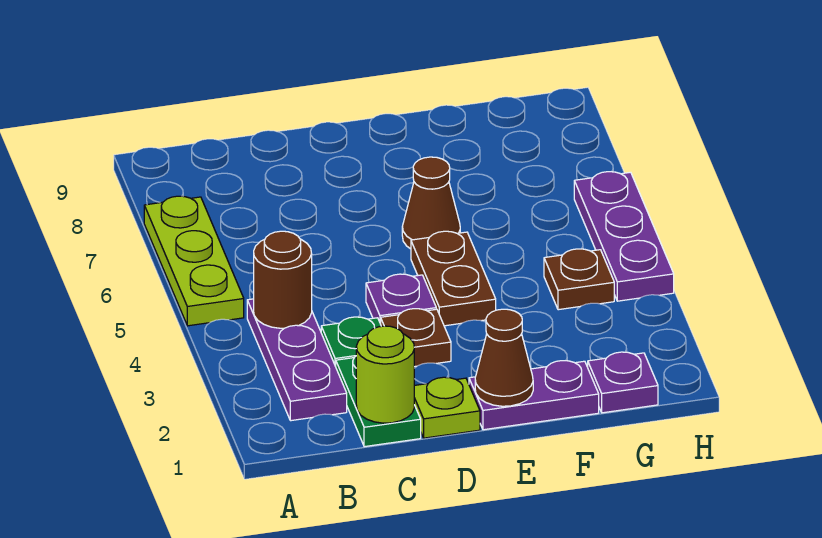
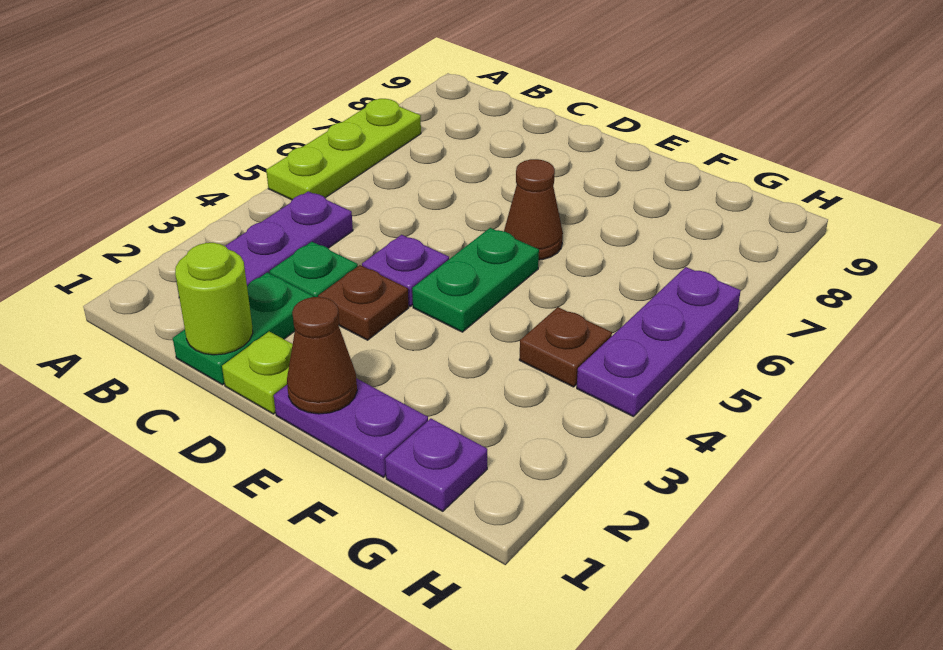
brown 1x1 round brick [254,231,312,328] -> none
brown 1x2 plate [411,231,496,326] -> green 1x2 plate [412,228,539,332]

